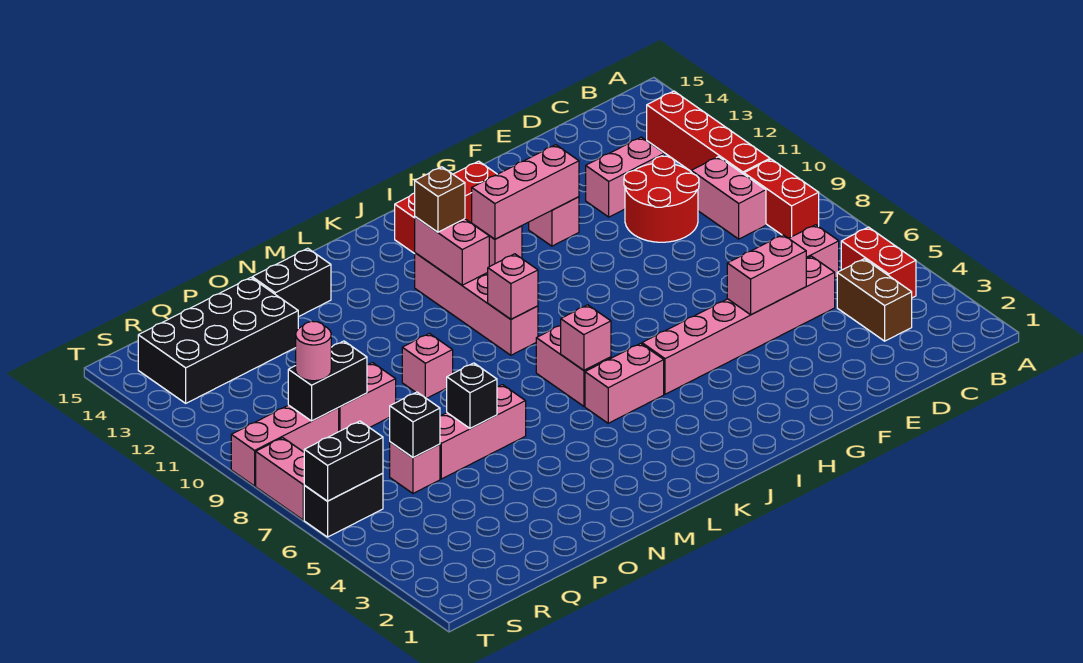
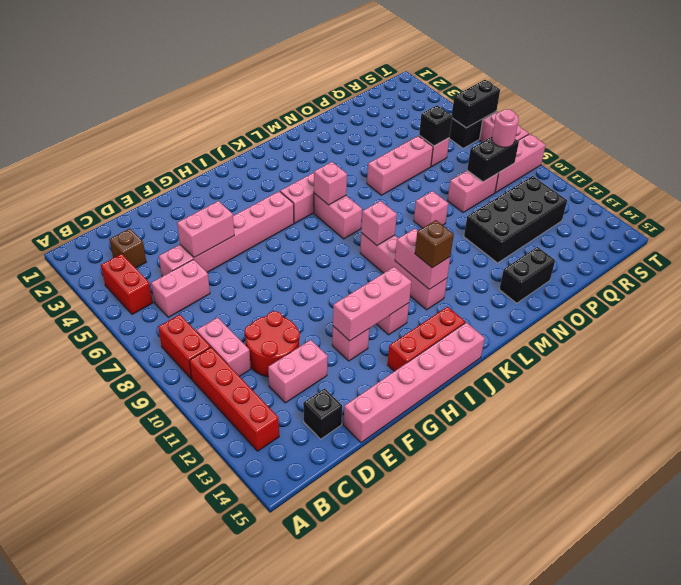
brown 1x2 brick [837,259,912,341] -> brown 1x1 brick [109,229,146,268]
none -> pink 1x6 brick [343,322,485,443]
black 1x1 brick [447,363,497,428] -> black 1x1 brick moved to [303,388,342,439]
black 2x4 brick [138,278,298,403] -> black 2x4 brick moved to [464,176,567,263]

